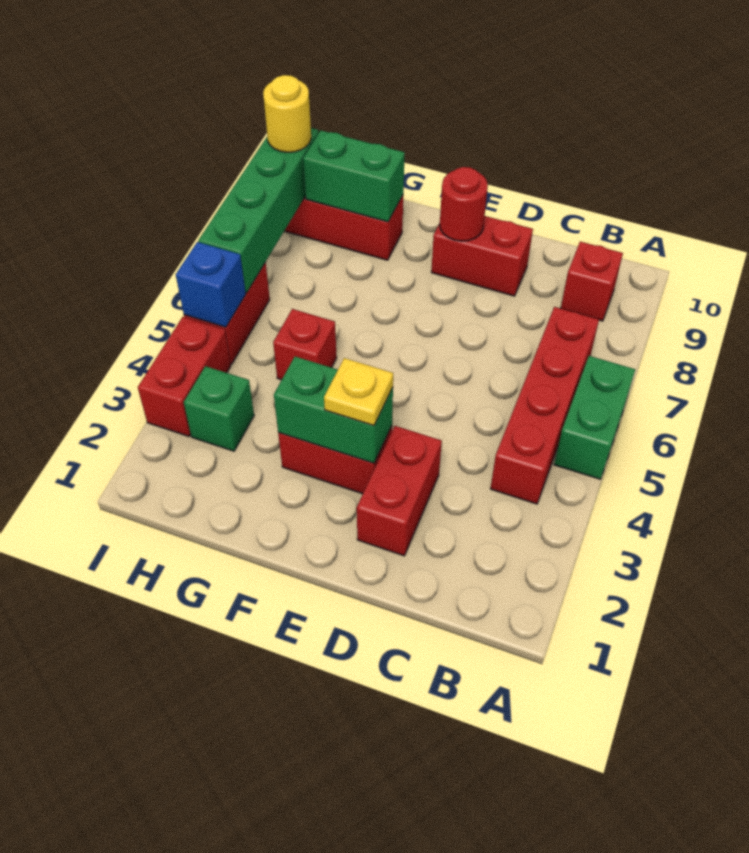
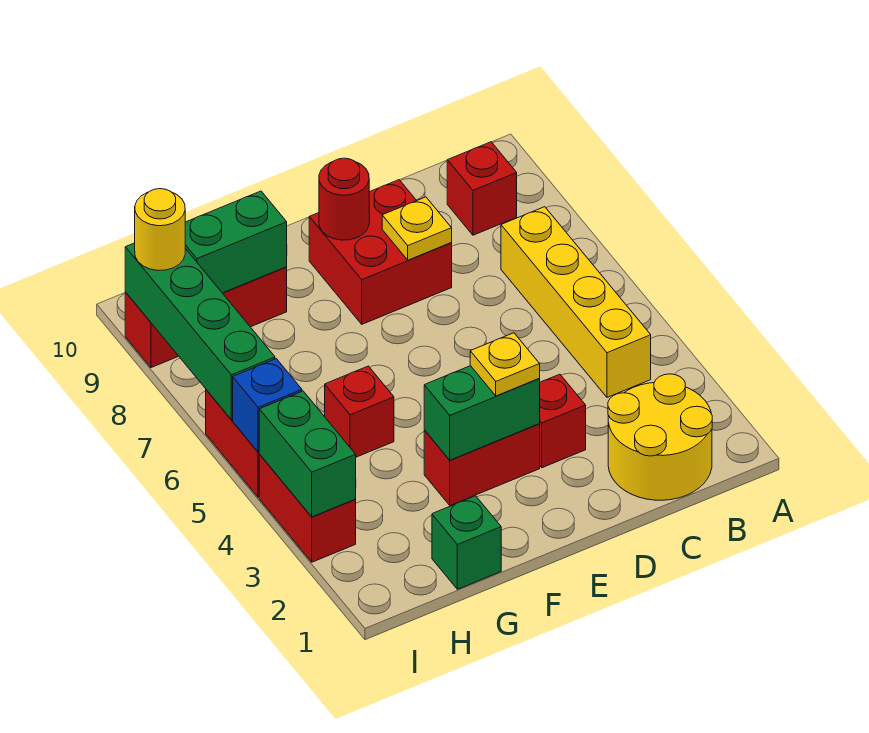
green 1x2 brick [554,356,635,479] -> green 1x2 brick moved to [259,391,356,517]
none -> yellow 2x2 round brick [608,374,712,500]
red 1x4 brick [491,307,599,504] -> yellow 1x4 brick [501,207,651,397]
red 1x2 brick [357,426,442,556] -> red 1x1 brick [540,374,586,468]
none -> yellow 1x1 plate [382,197,452,260]
red 1x2 brick [431,216,533,296] -> red 2x2 brick [309,180,452,324]
green 1x1 brick [184,366,254,451] -> green 1x1 brick moved to [432,496,501,589]

